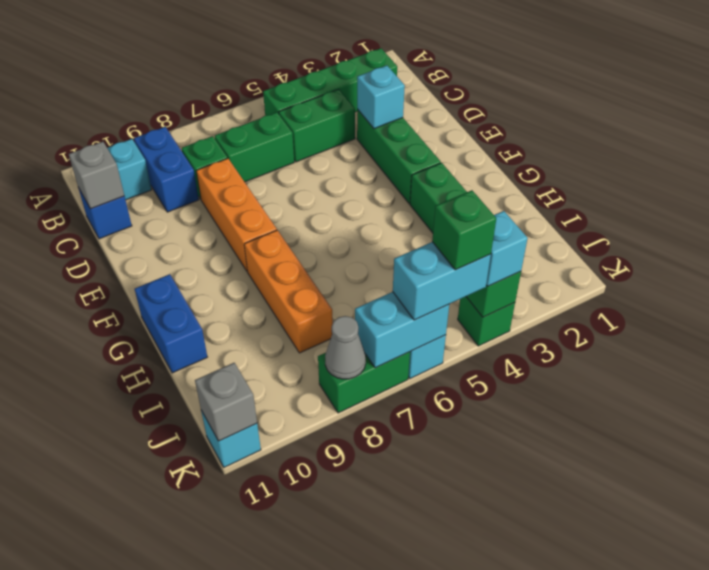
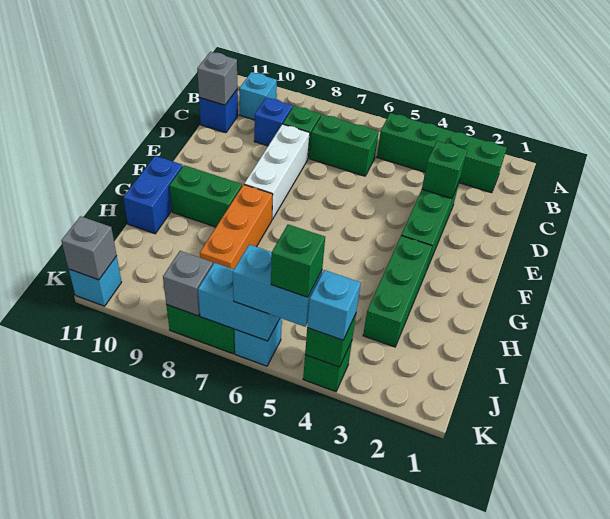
blue 1x2 brick [134,127,199,212] -> blue 1x1 brick [254,97,293,146]
green 1x2 brick [279,89,355,162] -> green 1x2 brick moved to [169,165,242,227]
cyan 1x1 brick [357,65,405,129] -> green 1x1 brick [422,141,467,198]
orange 1x3 brick [196,158,277,272] -> white 1x3 brick [244,124,310,219]
grey 1x1 cone [325,316,366,379] -> grey 1x1 brick [163,251,213,316]

